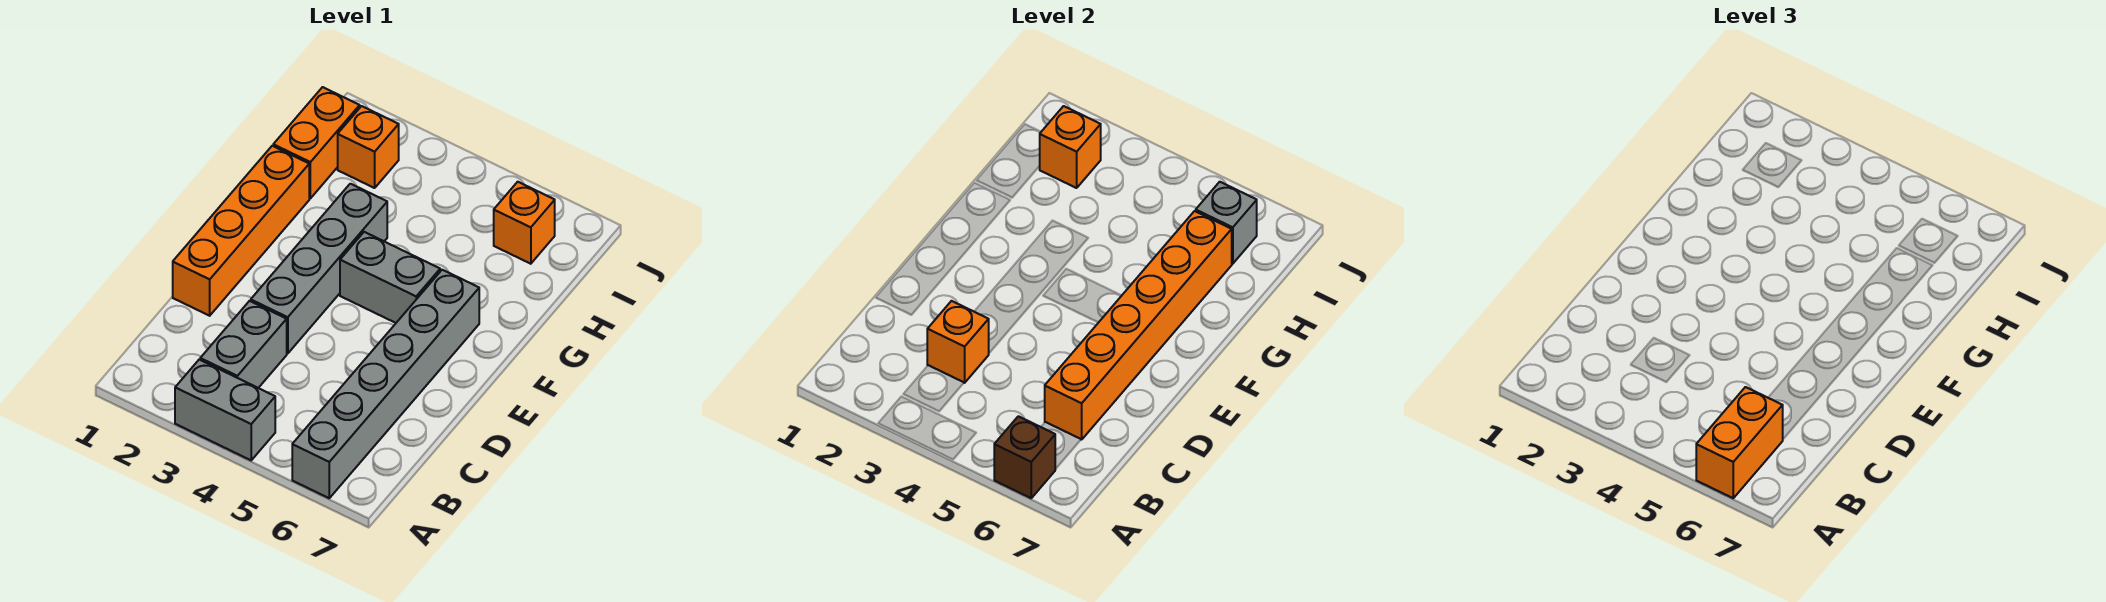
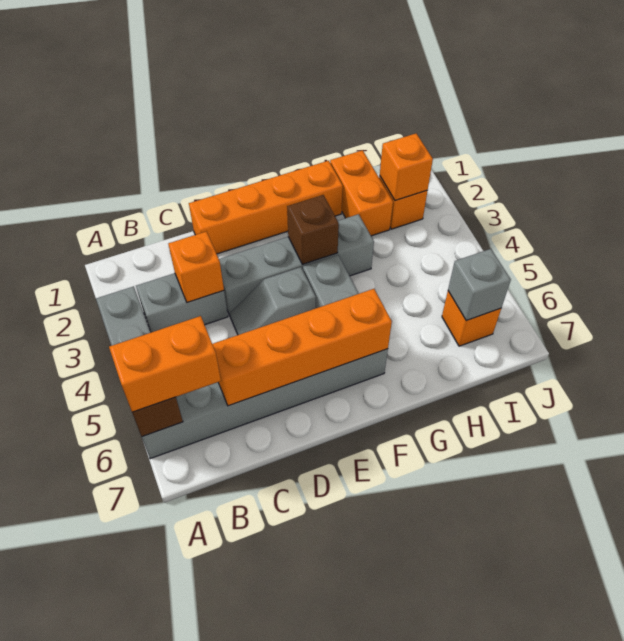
orange 1x6 brick [1045,211,1232,440] -> orange 1x4 brick [212,289,392,406]
none -> grey 1x2 slope [230,267,316,335]
none -> brown 1x1 brick [287,195,339,265]
orange 1x2 brick [273,87,360,198] -> orange 1x2 brick turned to [330,150,393,236]

